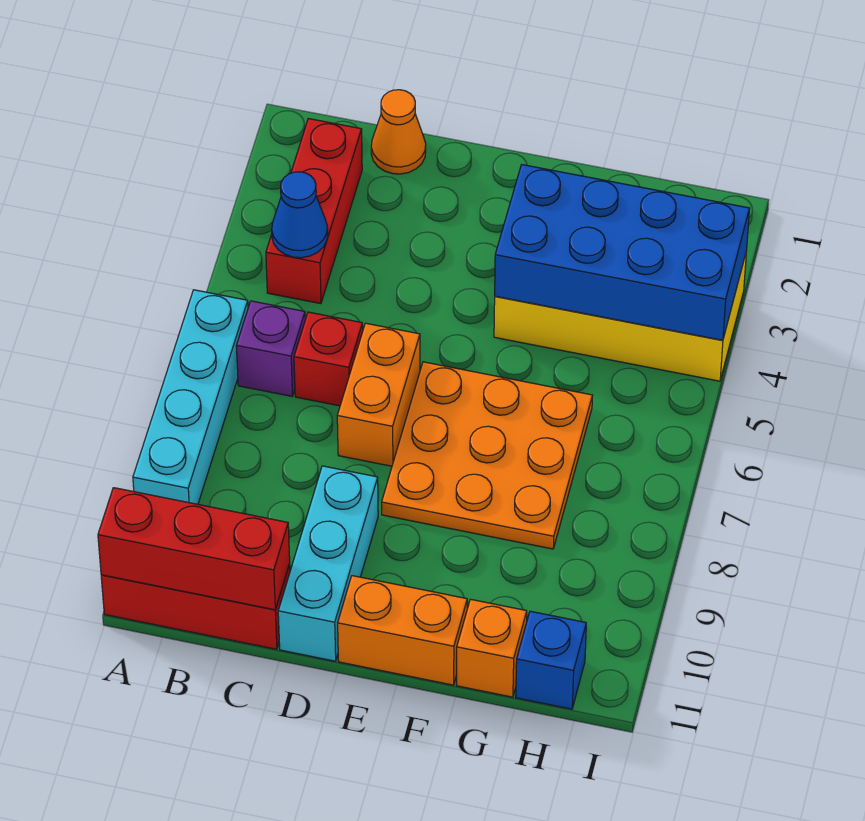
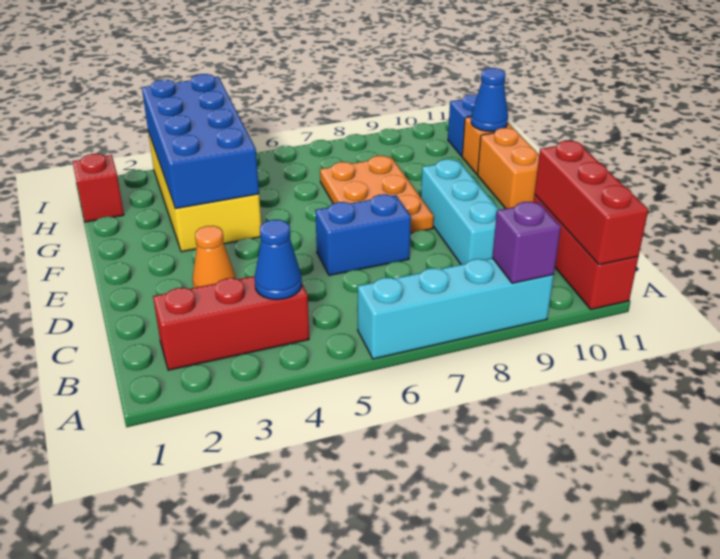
purple 1x1 brick [236,301,305,396] -> purple 1x1 brick moved to [492,202,561,283]
orange 1x1 cone [371,90,426,174] -> orange 1x1 cone moved to [193,226,235,288]
red 1x1 brick [294,312,363,406] -> red 1x1 brick moved to [72,154,124,222]
orange 1x2 brick [337,323,420,466] -> blue 1x2 brick [315,194,411,275]
cyan 1x3 brick [278,466,378,661] -> cyan 1x3 brick turned to [421,159,499,264]
orange 3x3 plate [382,362,593,549] -> orange 2x3 plate [320,156,434,233]
none -> blue 1x1 cone [471,68,508,131]

